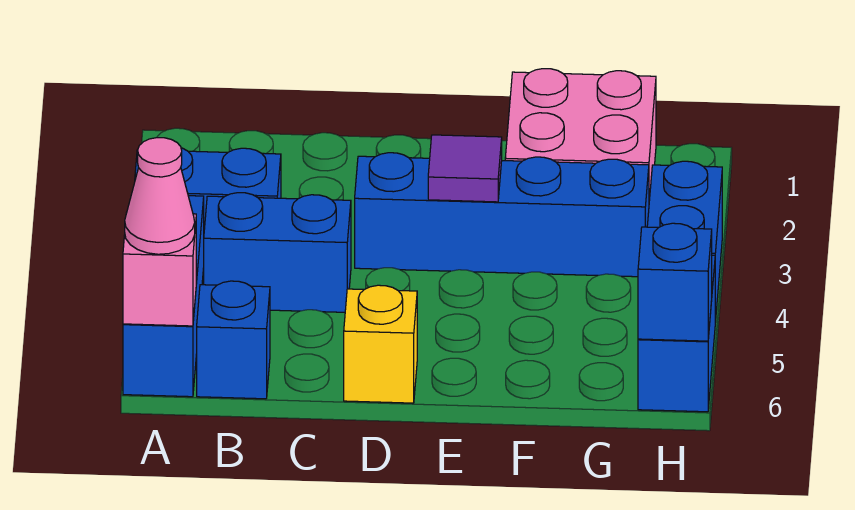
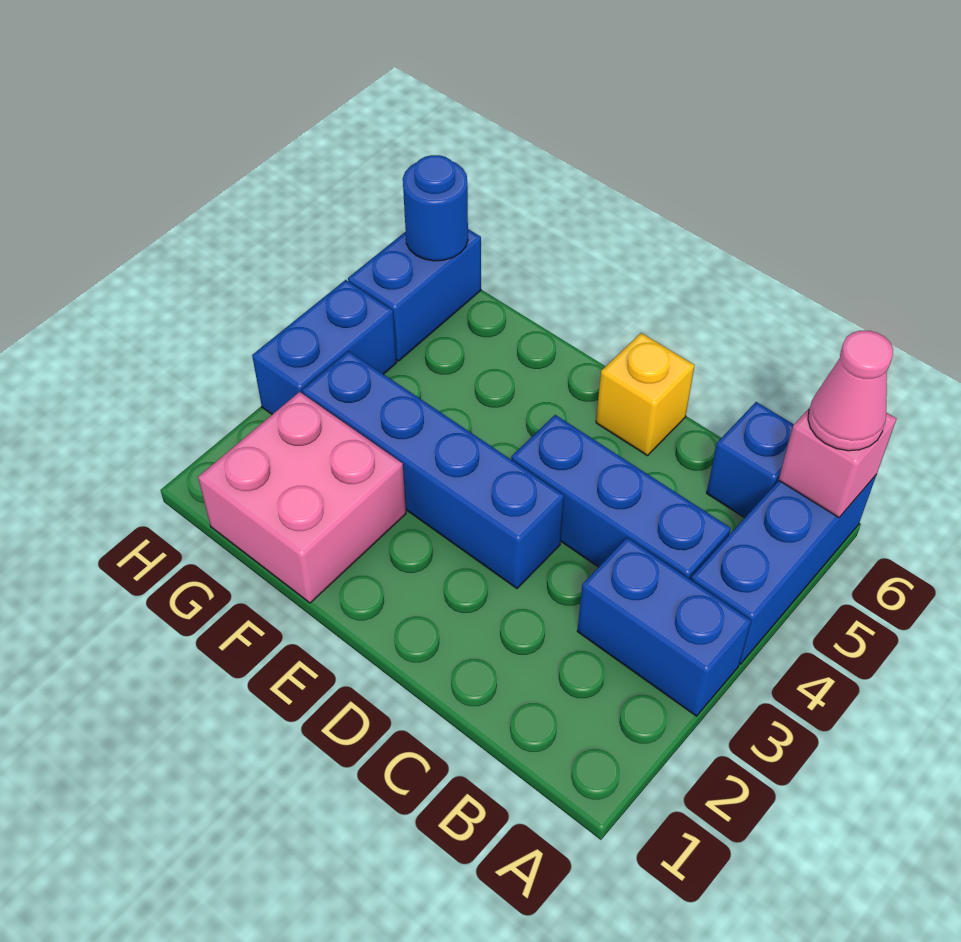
blue 1x2 brick [204,193,351,312] -> blue 1x3 brick [511,415,731,580]
purple 1x1 tile [428,135,502,202] -> none
blue 1x1 brick [638,223,712,341] -> blue 1x1 round brick [403,155,468,261]

